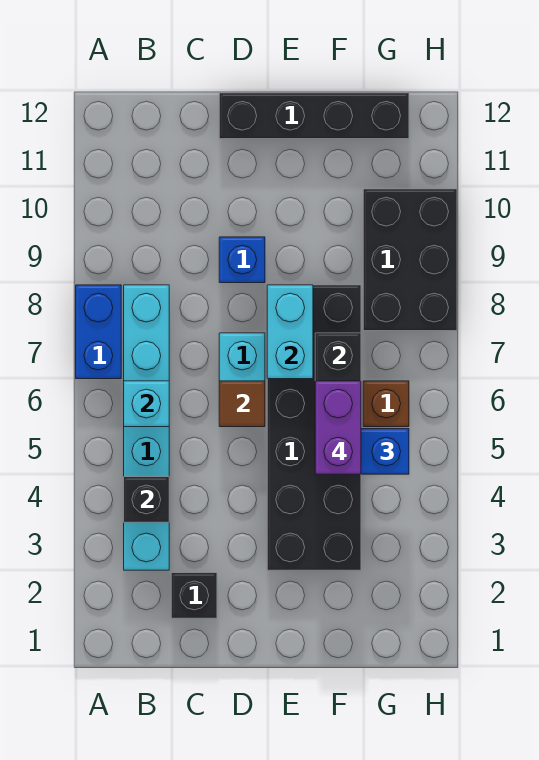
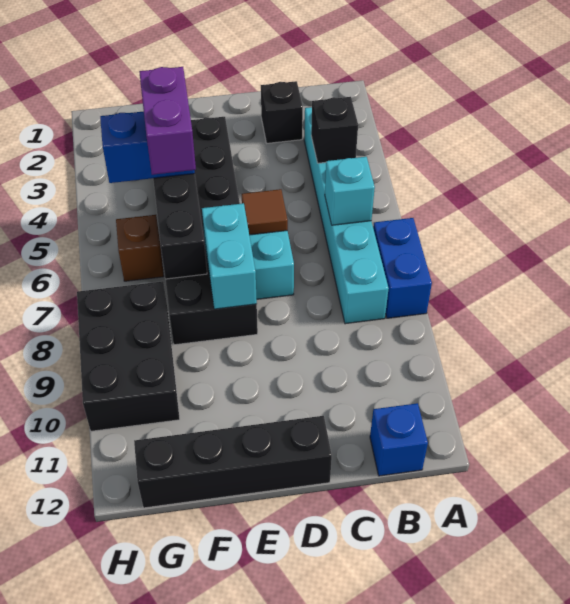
blue 1x1 brick [219,237,265,283] -> blue 1x1 brick moved to [370,403,428,476]

